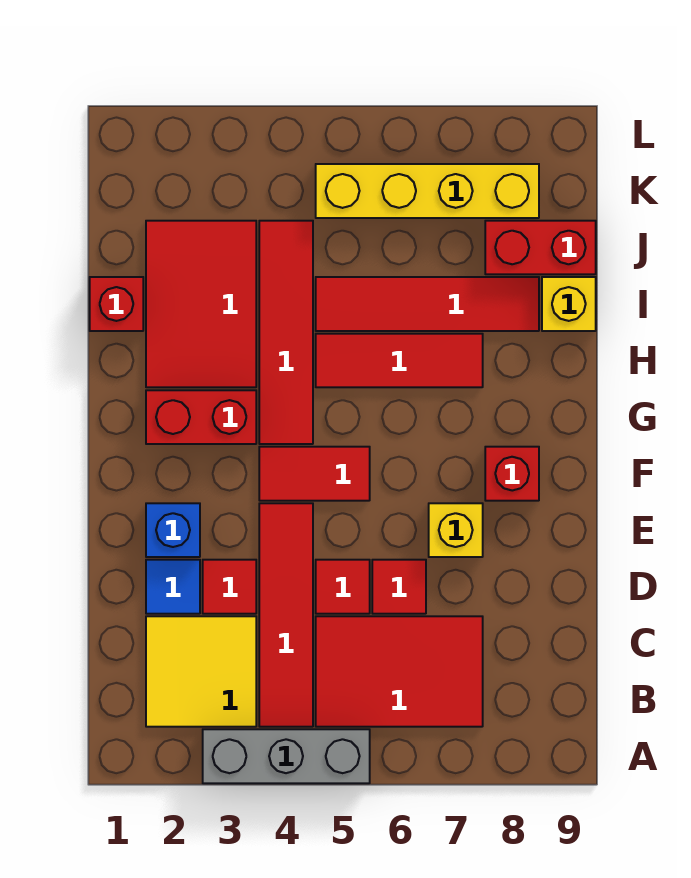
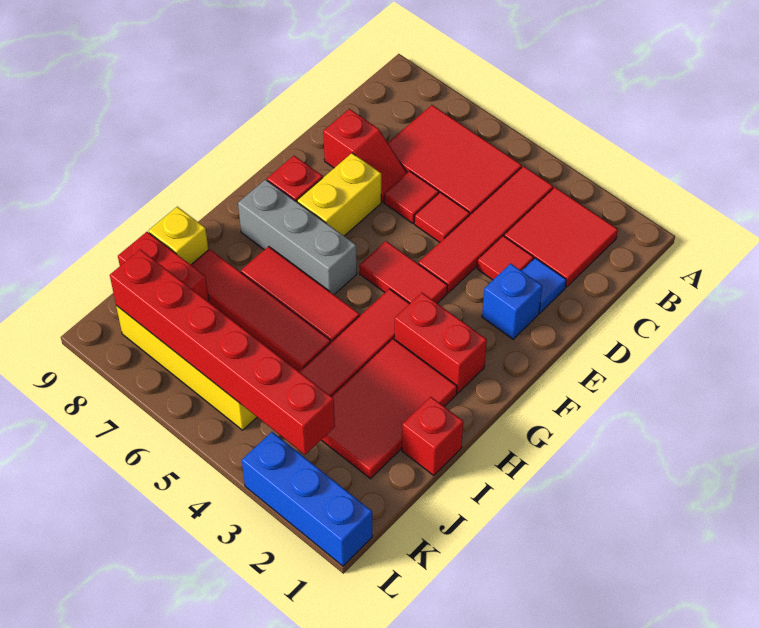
grey 1x3 brick [203,729,370,783] -> grey 1x3 brick moved to [238,180,357,294]
yellow 2x2 tile [146,616,256,727] -> red 2x2 tile [504,187,618,287]
none -> red 1x2 slope [323,109,407,202]
yellow 1x1 brick [429,503,483,557] -> yellow 1x2 brick [297,153,381,236]
none -> red 1x6 brick [110,250,335,455]
none -> blue 1x3 brick [242,432,372,566]

